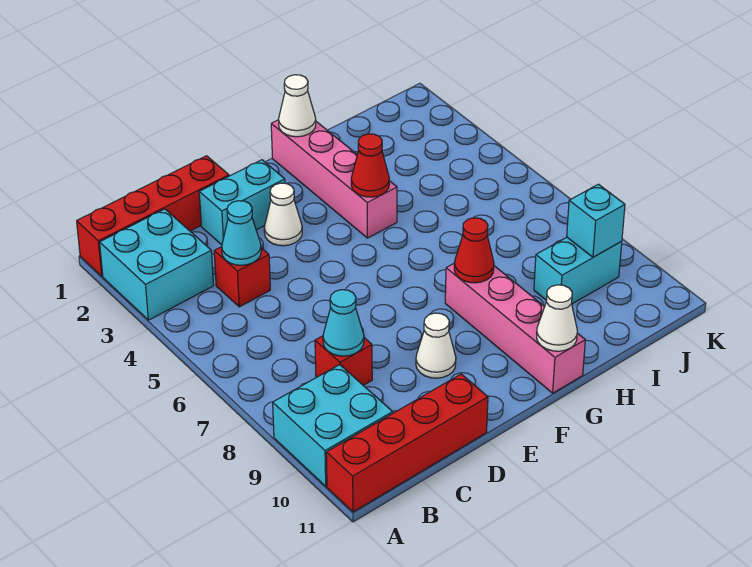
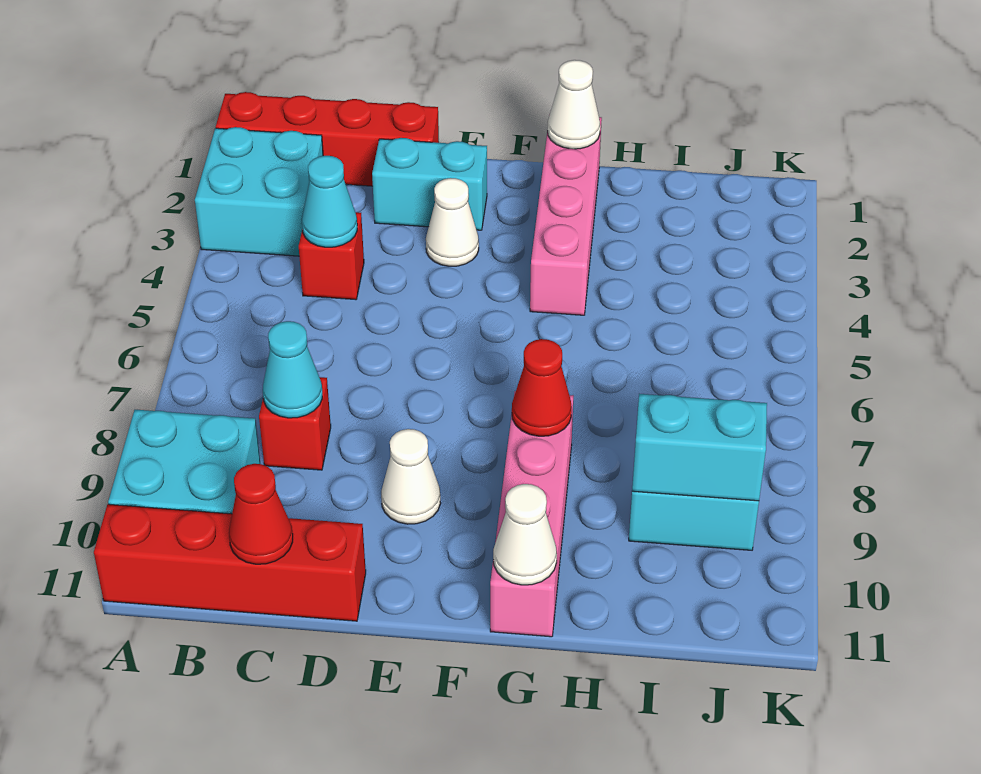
red 1x1 cone [351,134,389,197] -> red 1x1 cone moved to [229,464,293,564]
cyan 1x1 brick [567,184,625,257] -> cyan 1x2 brick [632,394,767,501]

